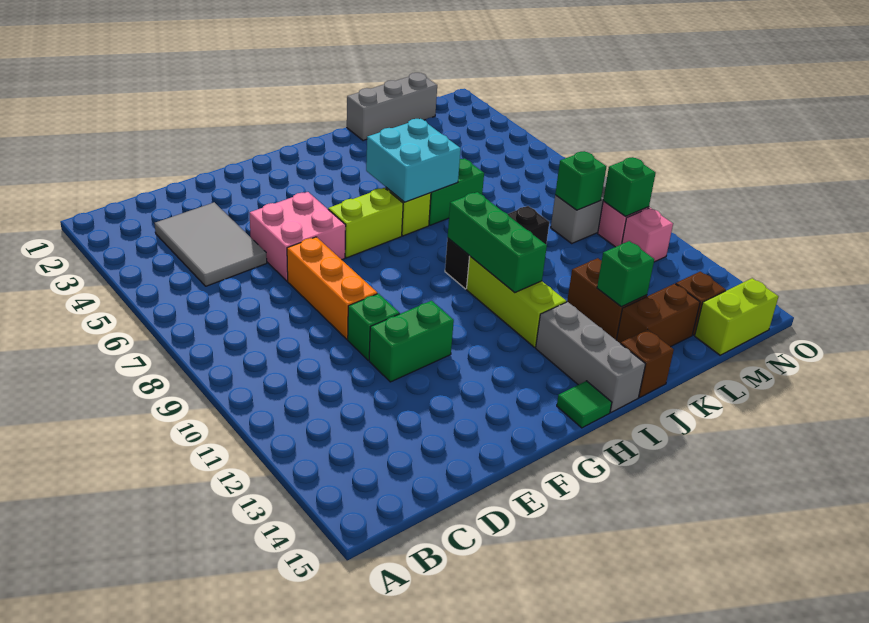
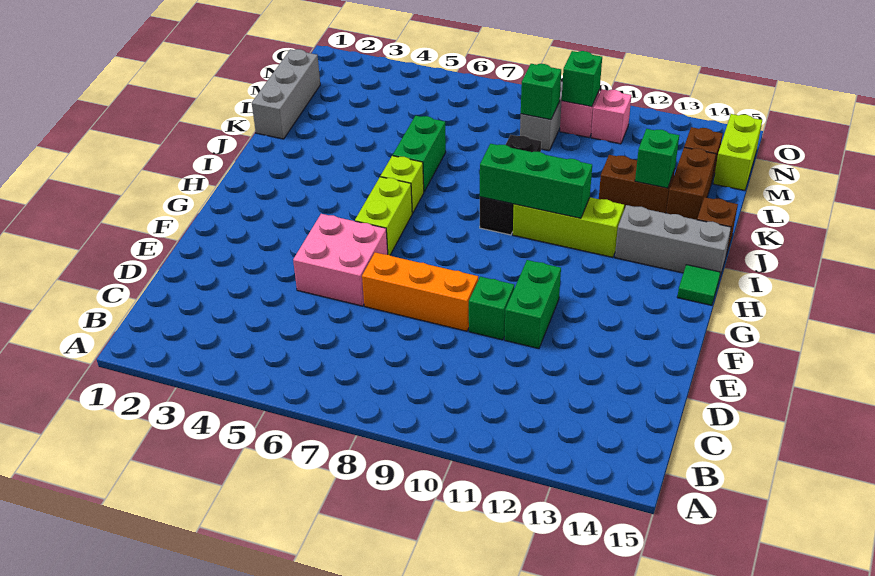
grey 2x3 tile [155,202,267,286] -> none
cyan 2x2 brick [366,119,461,202] -> none

